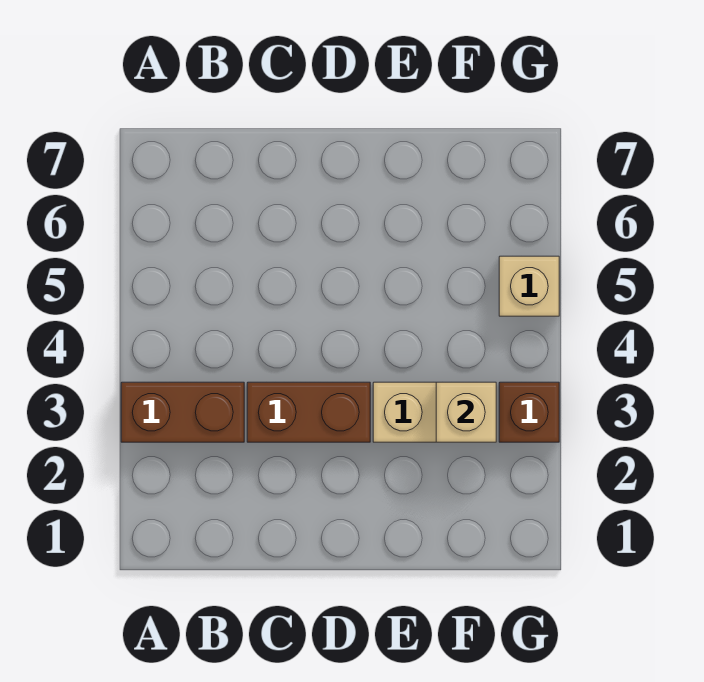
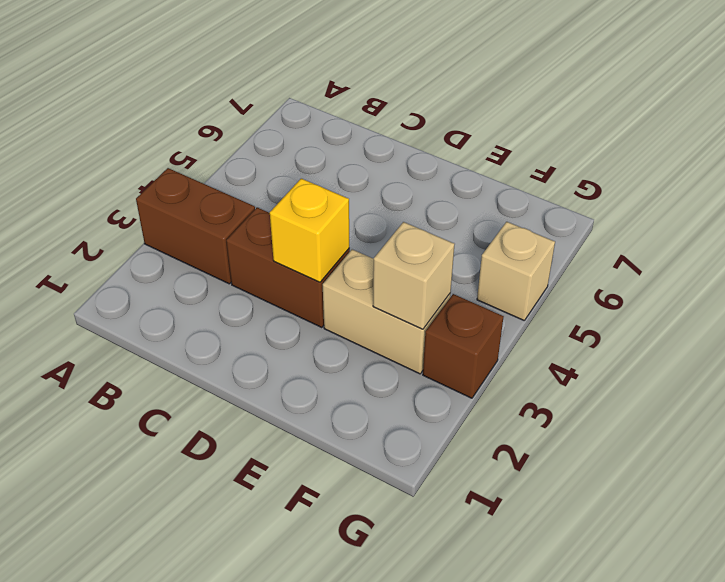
none -> yellow 1x1 brick [270,179,349,282]

